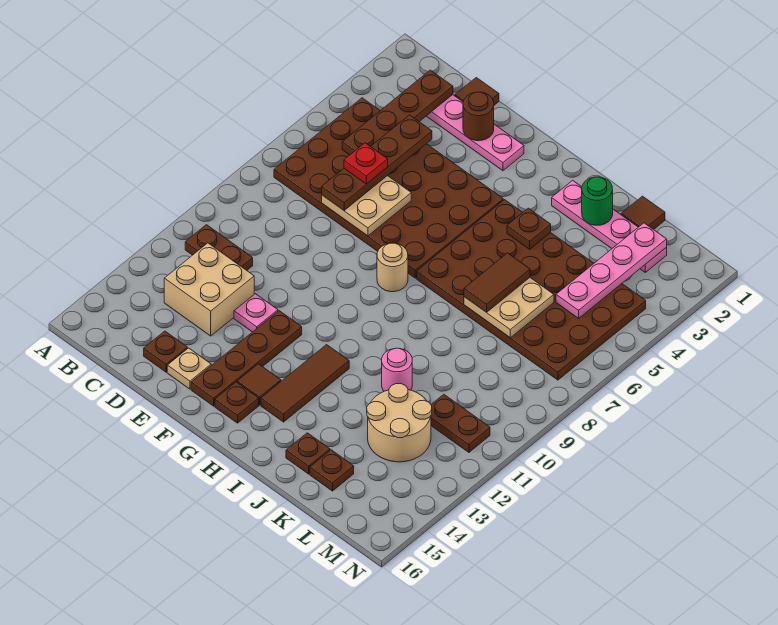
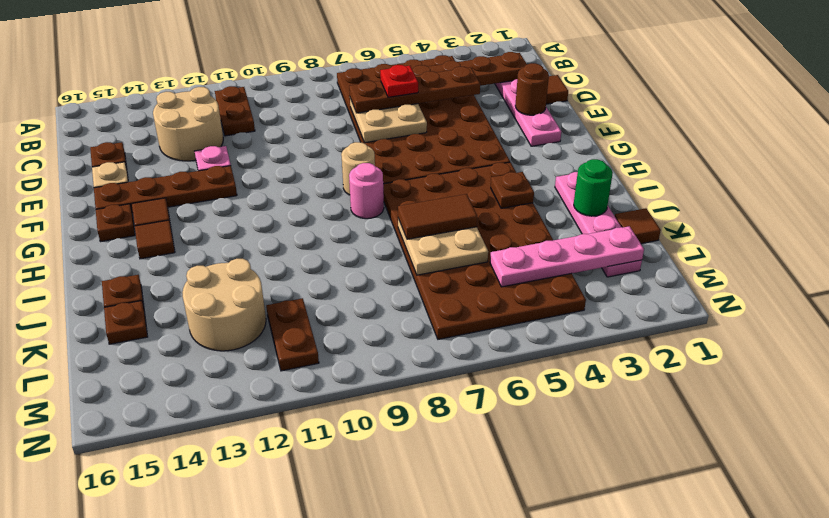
tan 2x2 brick [164,243,254,336] -> tan 2x2 round brick [153,87,223,161]
brown 1x3 tile [261,345,349,422] -> brown 1x1 tile [135,220,175,259]
pink 1x1 round brick [382,348,412,391] -> pink 1x1 round brick moved to [349,163,384,219]

